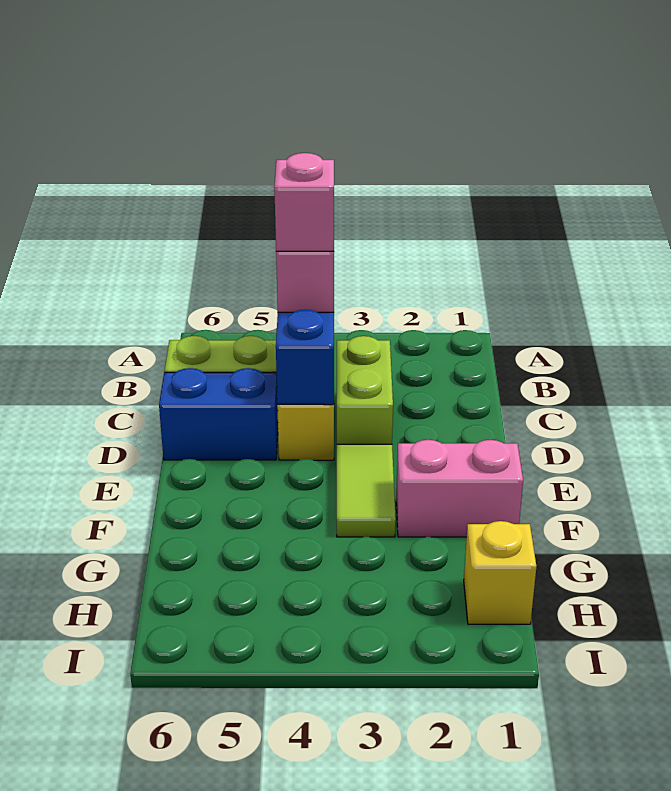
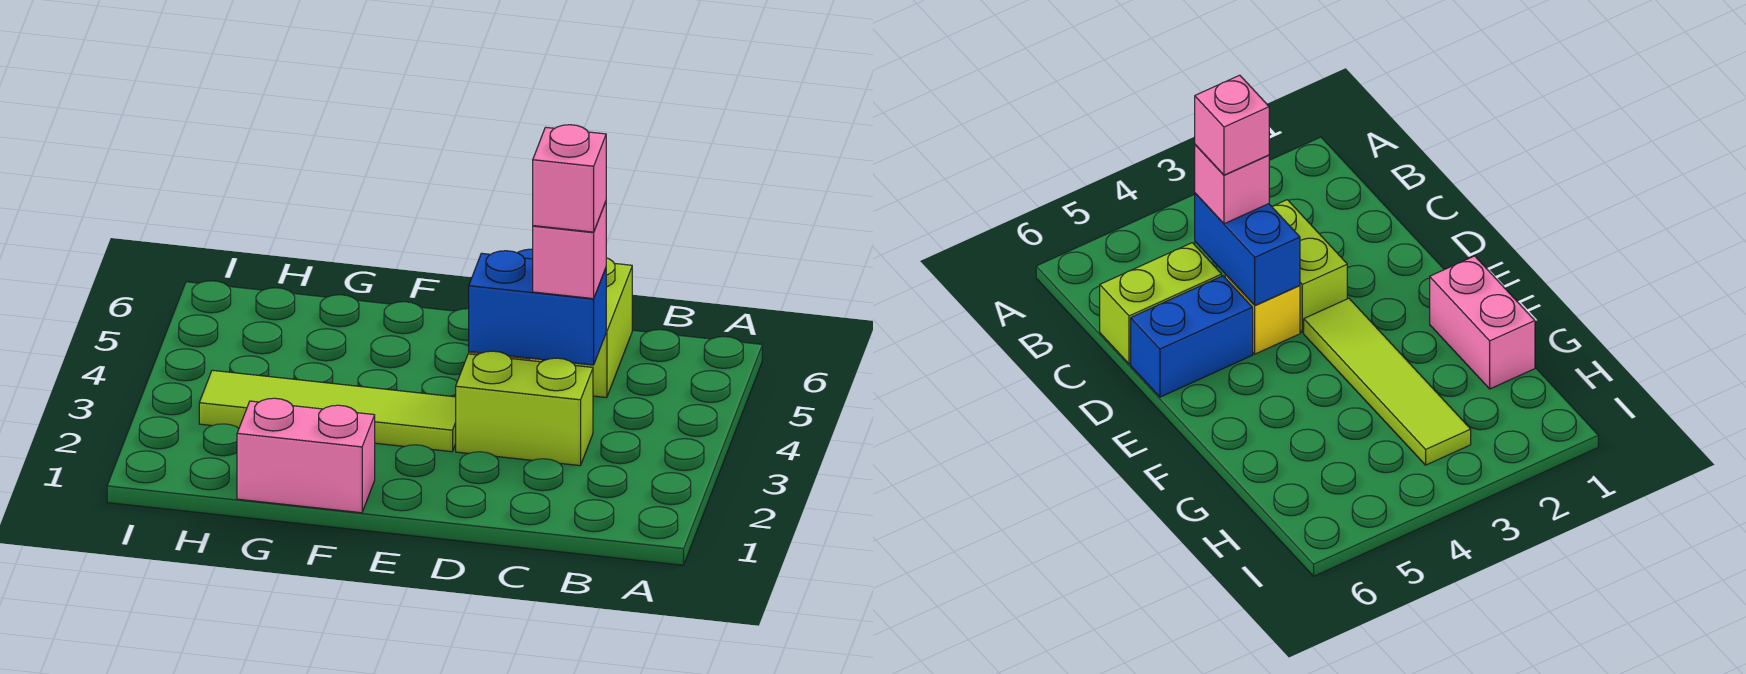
lime 1x2 tile [337,444,396,537] -> lime 1x4 tile [199,370,456,452]
pink 1x2 brick [396,440,523,537] -> pink 1x2 brick turned to [237,398,375,513]
yellow 1x1 brick [464,521,537,624] -> none

